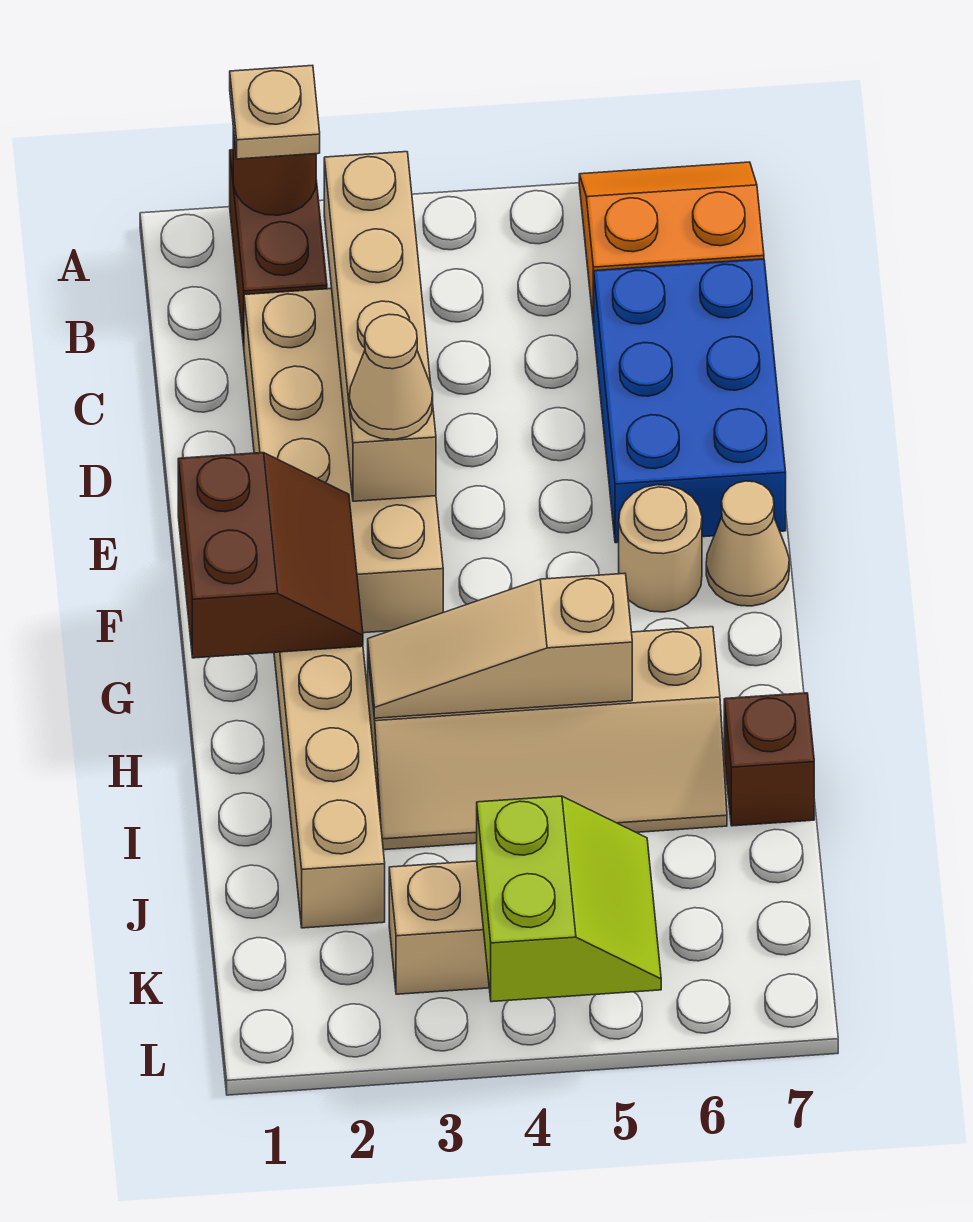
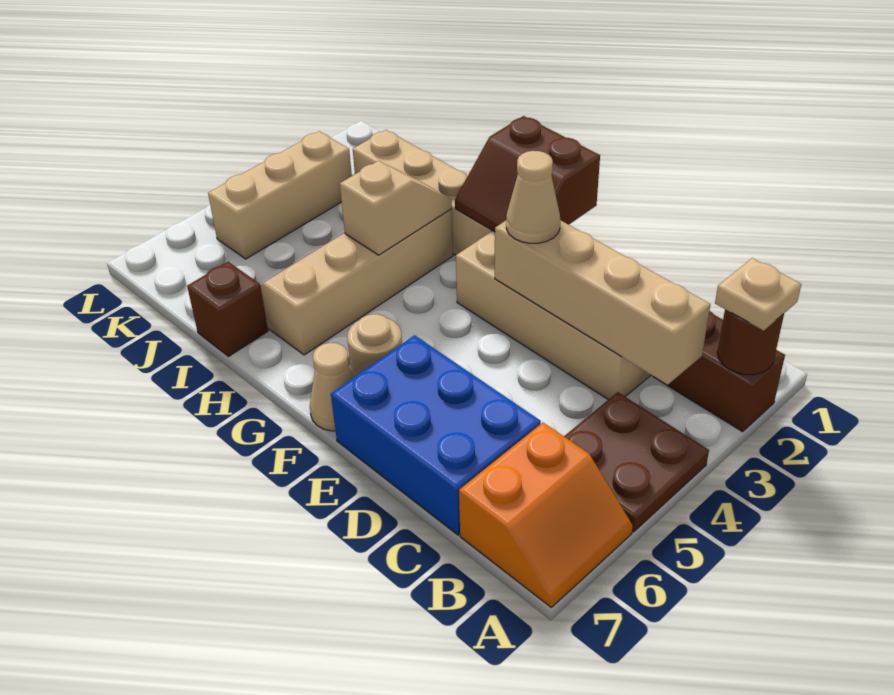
none -> brown 2x2 plate [564,392,709,532]
tan 1x3 slope [368,573,632,718] -> tan 1x2 slope [340,161,452,255]
lime 2x2 slope [477,796,661,1002] -> none

